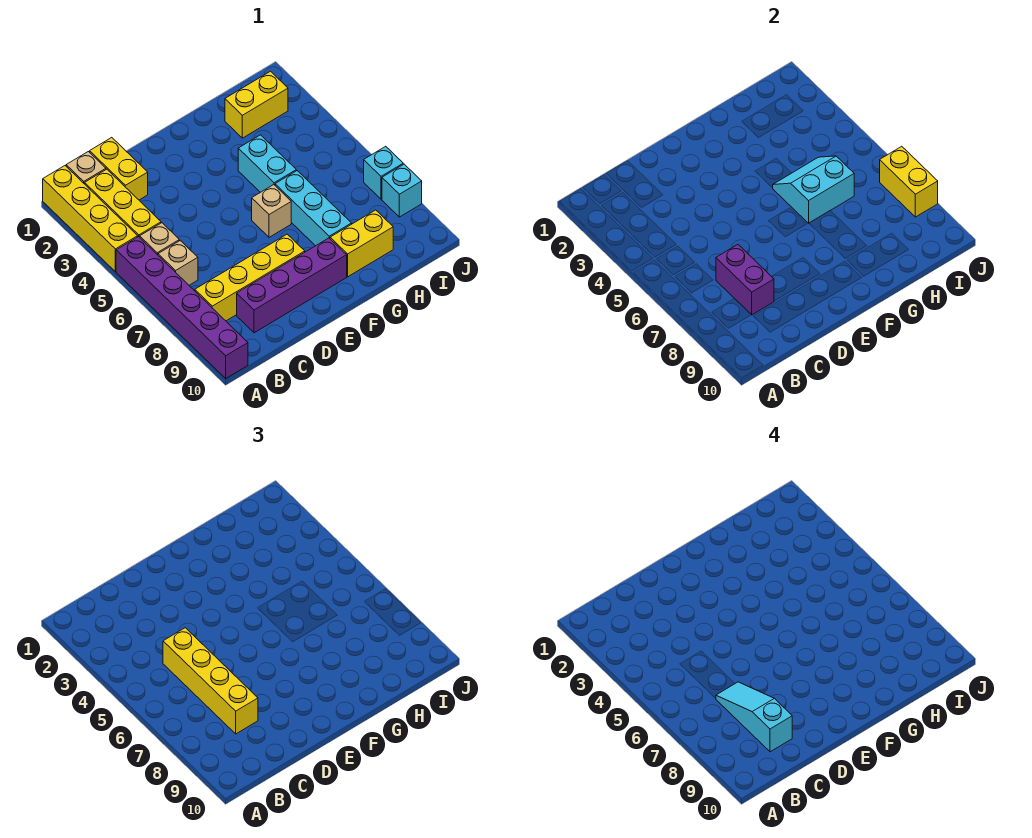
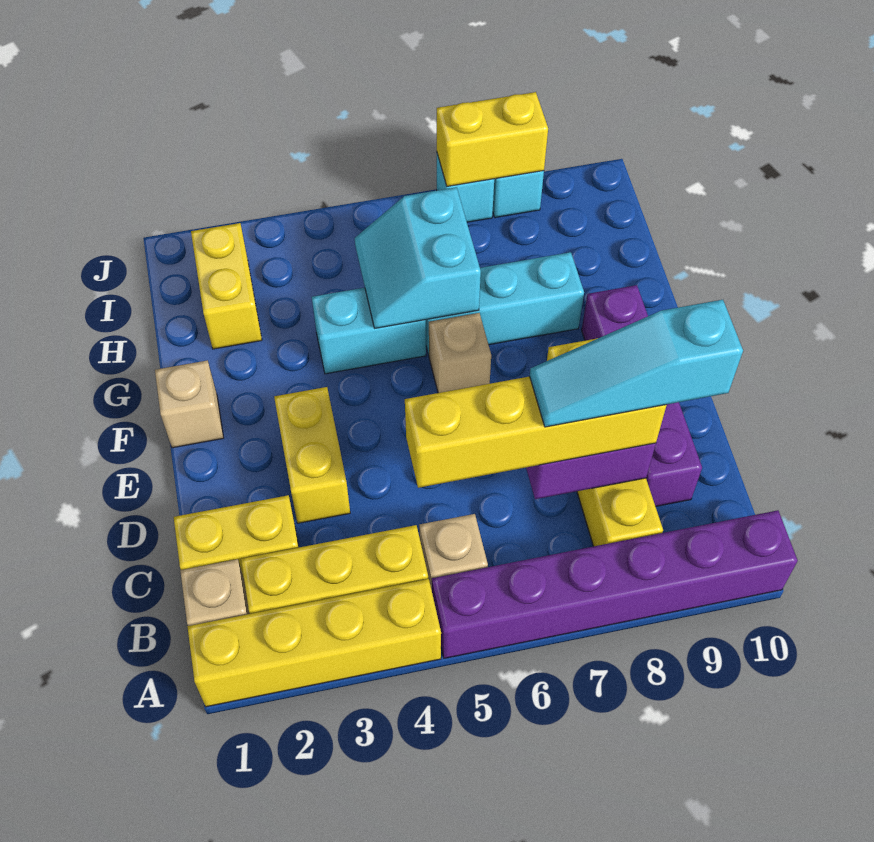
tan 1x1 brick [158,241,198,285] -> tan 1x1 brick moved to [155,360,224,448]
yellow 1x2 brick [330,210,393,277] -> yellow 1x2 brick moved to [274,387,350,523]

